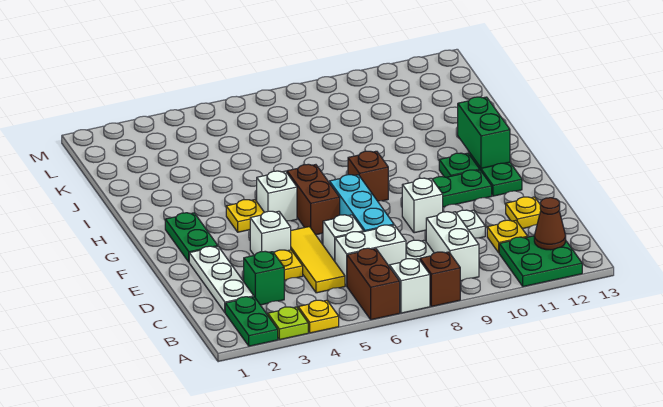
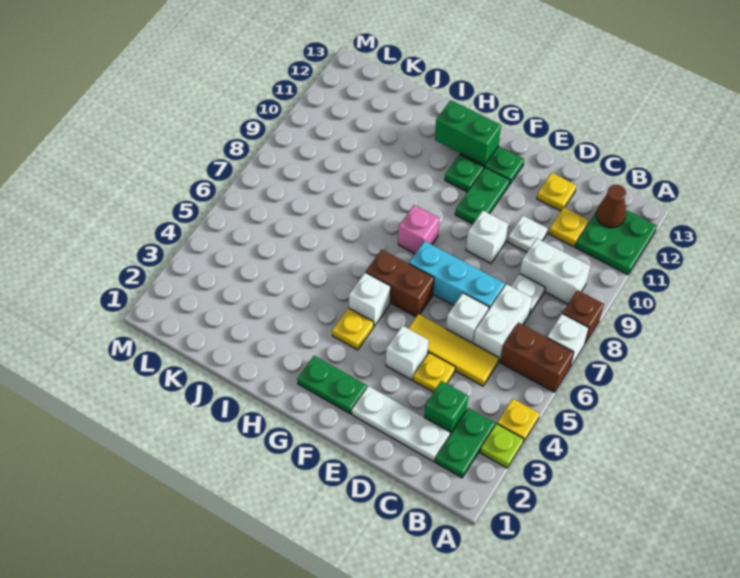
green 1x2 plate [225,297,278,346] -> green 1x2 plate turned to [435,408,495,478]
brown 1x1 brick [348,151,388,201] -> pink 1x1 brick [398,205,439,254]

